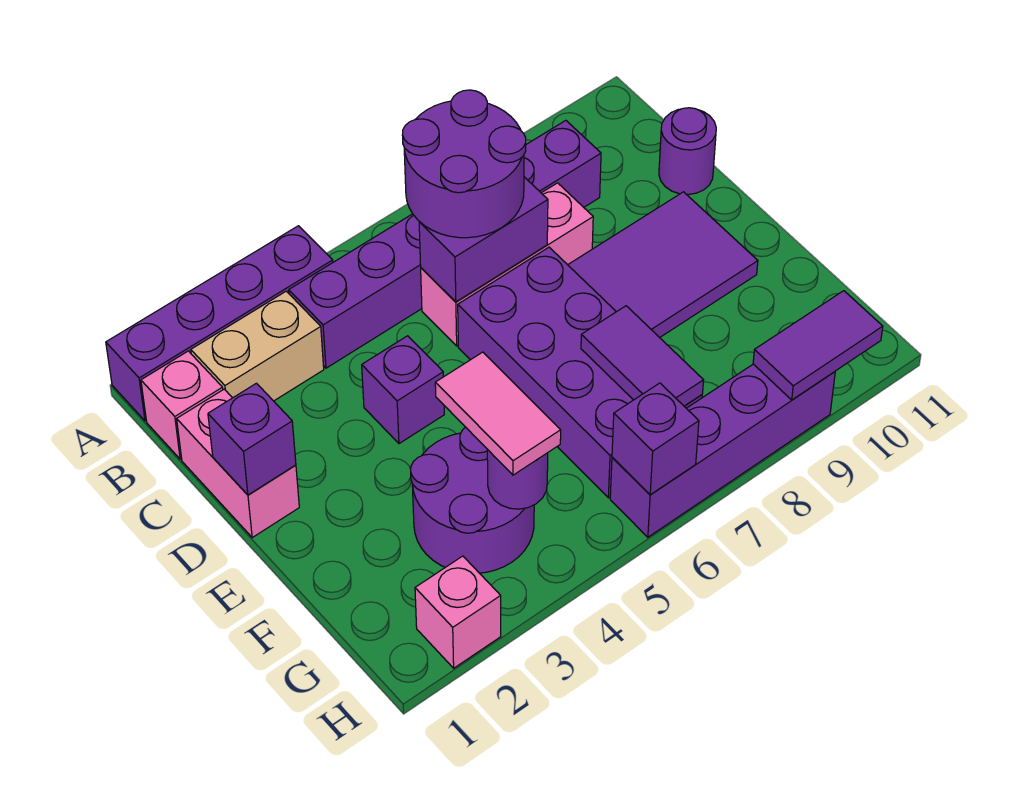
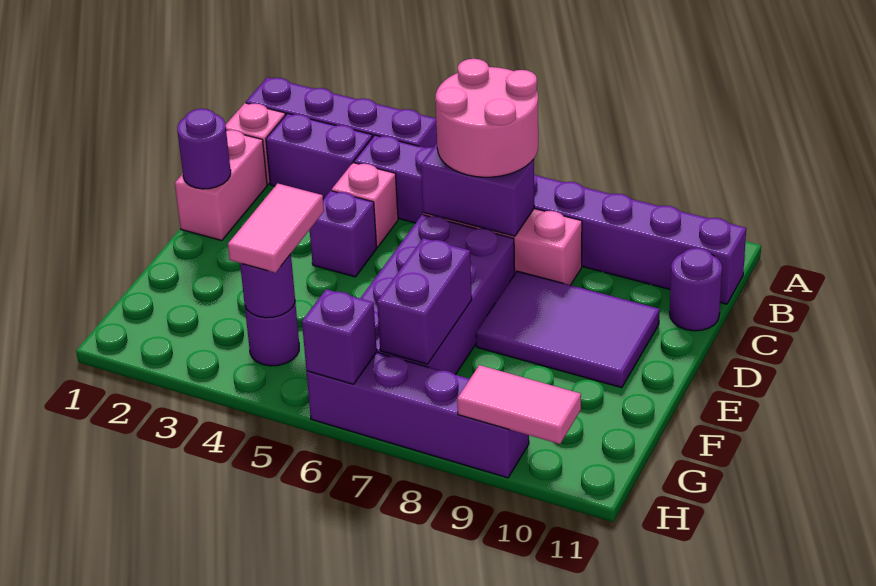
tan 1x2 brick [191,291,324,401] -> purple 1x2 brick [266,114,373,199]
purple 1x6 brick [289,121,601,368] -> purple 1x8 brick [354,135,746,304]
purple 2x2 round brick [403,90,526,238] -> pink 2x2 round brick [435,59,538,177]
purple 1x1 brick [208,383,296,495] -> purple 1x1 round brick [177,109,231,189]
purple 2x2 round brick [411,427,534,573] -> purple 1x1 round brick [245,303,299,366]
purple 1x2 tile [581,306,704,406] -> purple 1x2 brick [377,238,472,364]
pink 1x1 brick [415,556,501,668] -> pink 1x1 brick moved to [332,163,398,247]
purple 1x2 tile [753,291,883,400] -> pink 1x2 tile [457,365,581,444]

